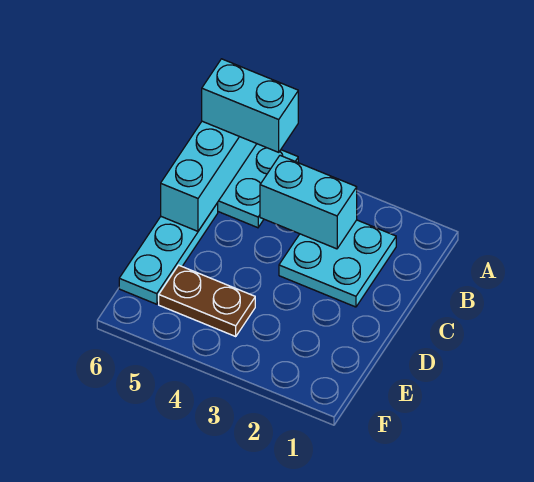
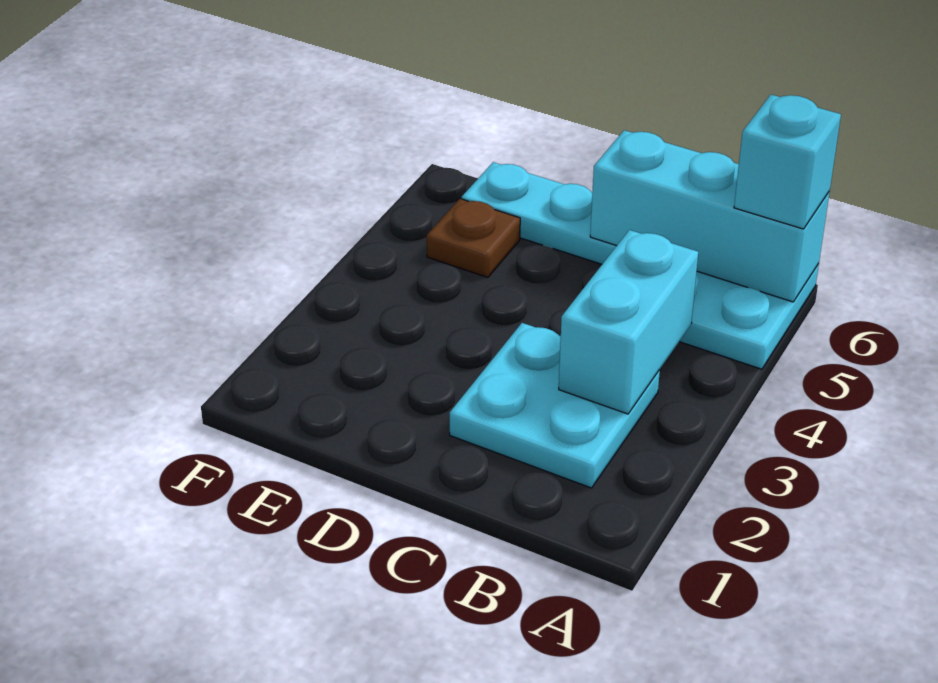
cyan 1x2 brick [202,59,298,152] -> cyan 1x1 brick [734,95,841,229]
brown 1x2 plate [159,265,255,336] -> brown 1x1 plate [427,199,520,277]

